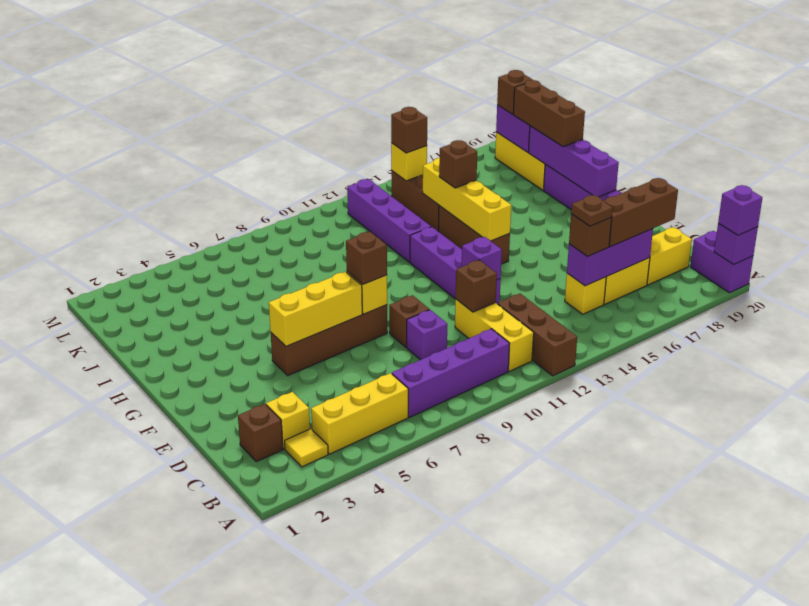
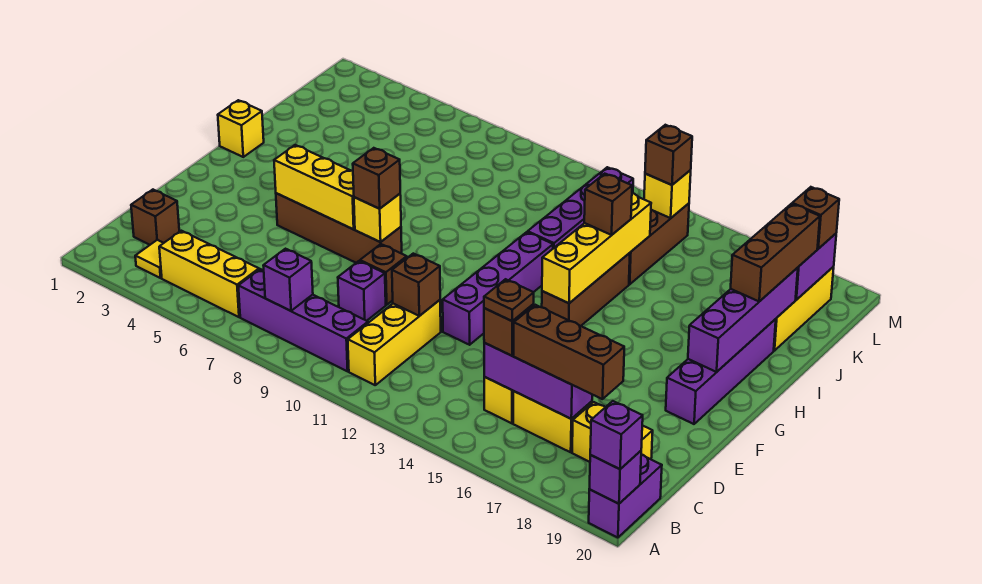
brown 1x3 brick [498,294,577,376] -> none
yellow 1x1 brick [266,392,310,449] -> yellow 1x1 brick moved to [218,100,264,157]
purple 1x1 brick [462,237,502,280] -> purple 1x1 brick moved to [263,249,313,311]

